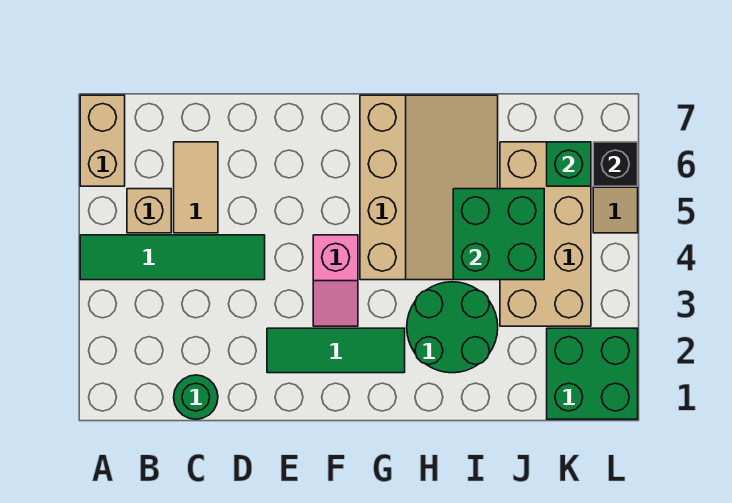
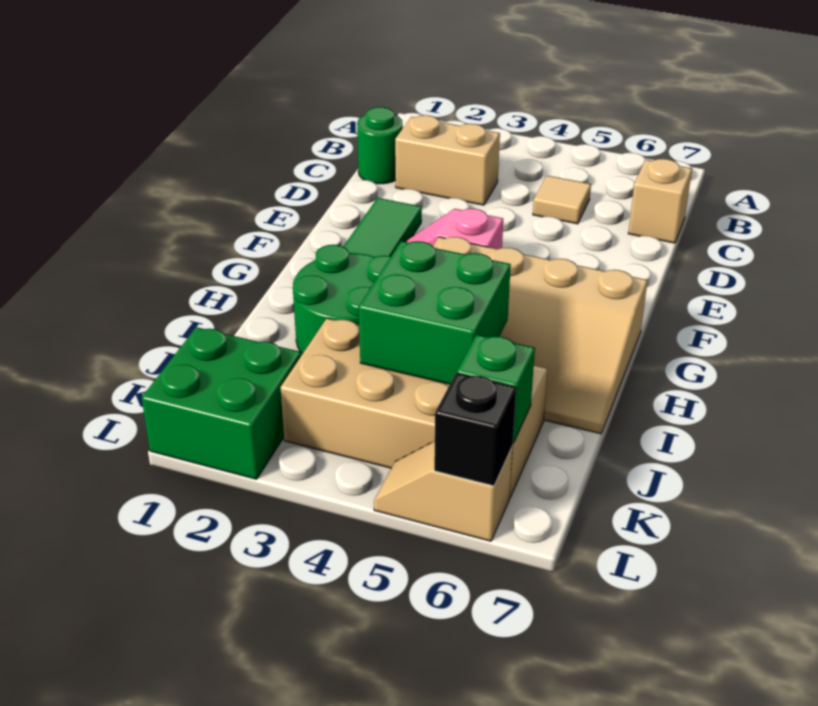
green 1x4 tile [80,235,265,280] -> none
tan 1x2 brick [80,95,125,186] -> tan 1x2 brick moved to [395,115,500,205]
tan 1x1 brick [127,189,171,233] -> tan 1x1 brick moved to [628,159,692,243]
tan 1x2 tile [174,142,218,233] -> tan 1x1 tile [533,176,591,224]

